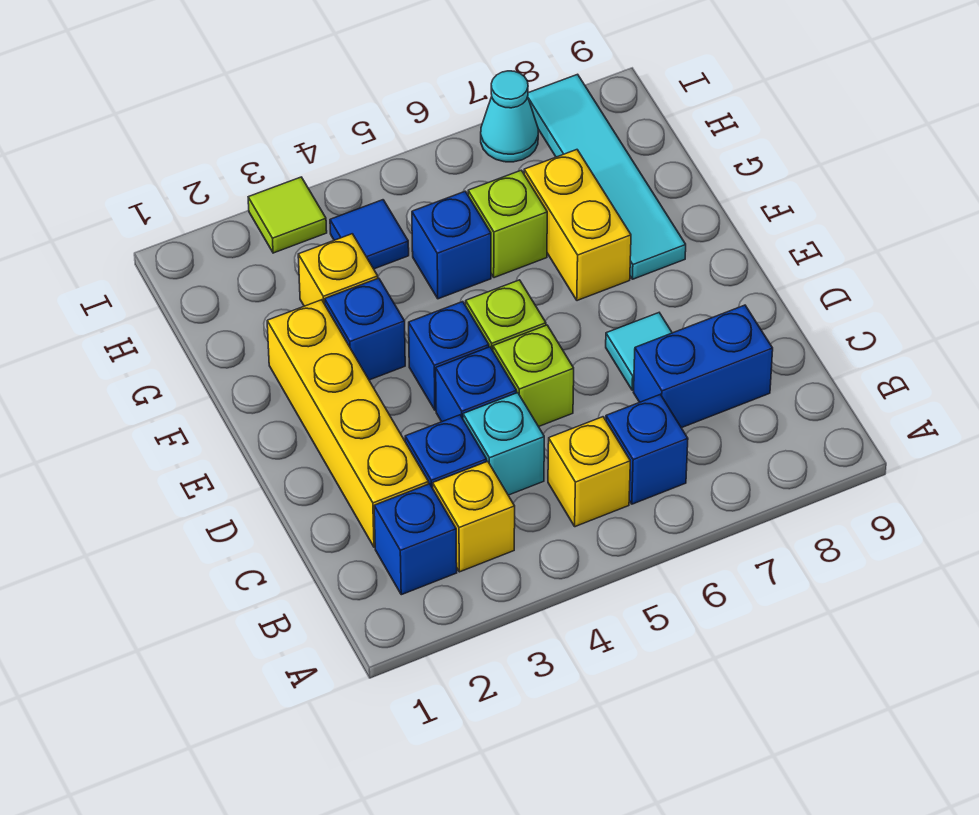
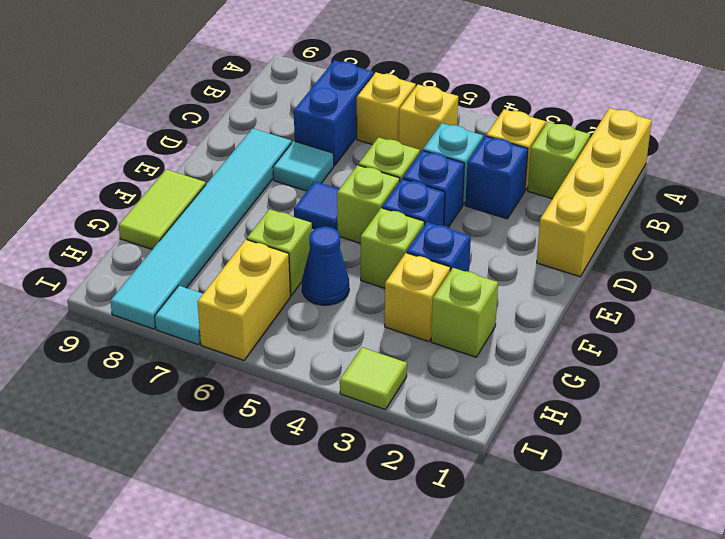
blue 1x1 brick [374,484,457,595] -> lime 1x1 brick [528,122,590,199]
blue 1x1 brick [606,394,688,504] -> yellow 1x1 brick [357,72,416,145]
yellow 1x4 brick [267,300,429,547] -> yellow 1x4 brick moved to [537,108,652,277]
blue 1x2 brick [633,305,773,428] -> blue 1x2 brick turned to [294,60,374,166]
none -> lime 1x1 brick [361,208,424,288]
yellow 1x2 brick [524,150,631,301] -> yellow 1x2 brick moved to [198,240,290,360]
cyan 1x4 tile [528,74,686,279] -> cyan 1x6 tile [110,128,292,329]
none -> lime 1x2 tile [119,169,206,249]
none -> lime 1x1 brick [431,268,498,357]
blue 1x1 brick [412,191,491,299] -> blue 1x1 cone [302,227,349,305]
blue 1x1 tile [330,200,409,269] -> blue 1x1 tile moved to [294,181,339,231]
cyan 1x1 cone [481,71,538,162] -> cyan 1x1 tile [155,286,203,345]

